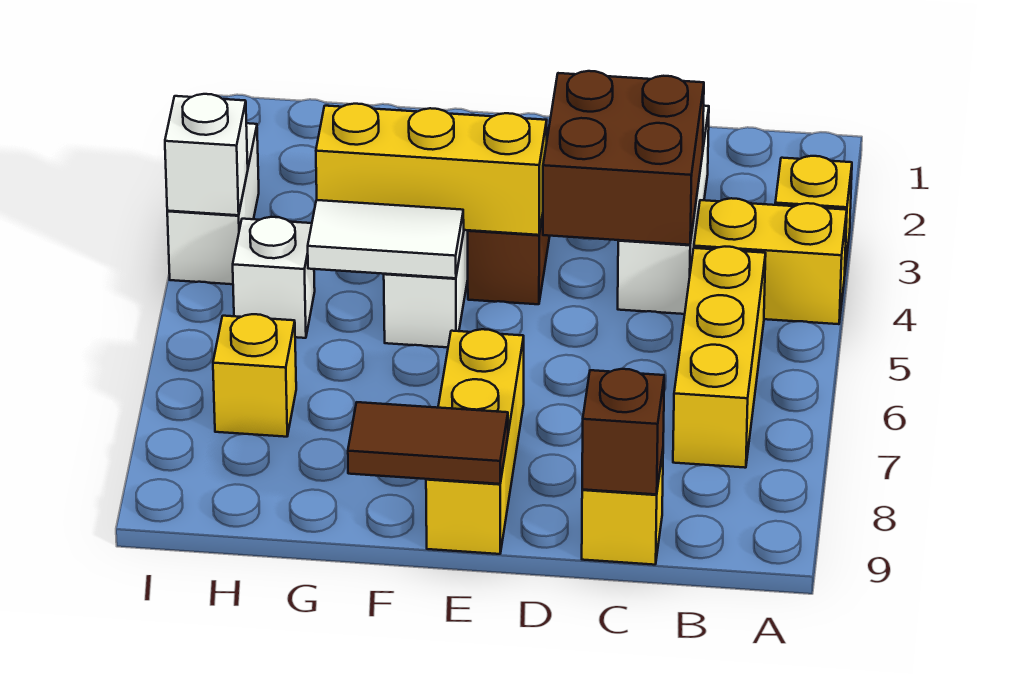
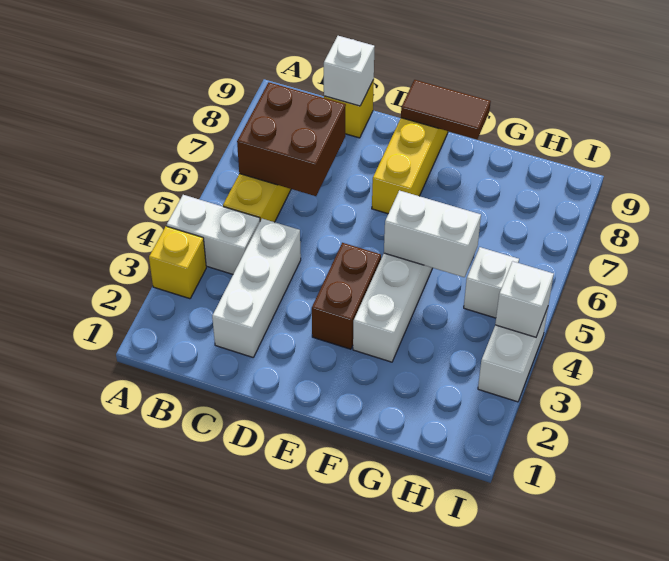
yellow 1x2 brick [694,198,847,324] -> white 1x2 brick [167,195,260,274]
brown 2x2 brick [543,71,704,245] -> brown 2x2 brick moved to [237,82,346,196]
brown 1x1 brick [582,369,664,494] -> white 1x1 brick [324,36,375,106]
yellow 1x3 brick [316,104,547,235] -> none
white 1x2 tile [308,200,464,278] -> white 1x2 brick [384,190,481,277]
yellow 1x1 brick [213,314,296,437] -> none

